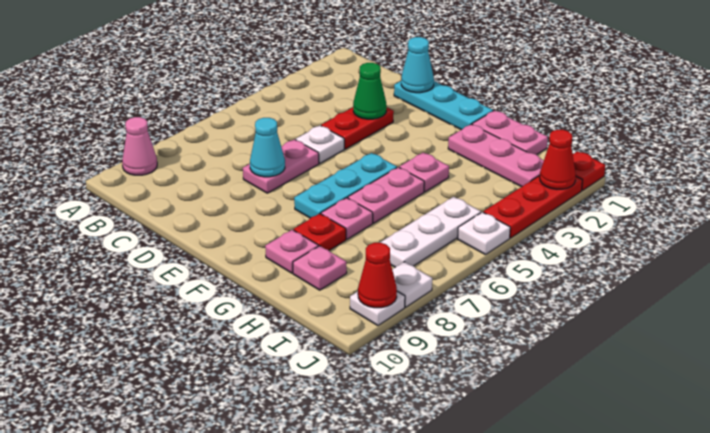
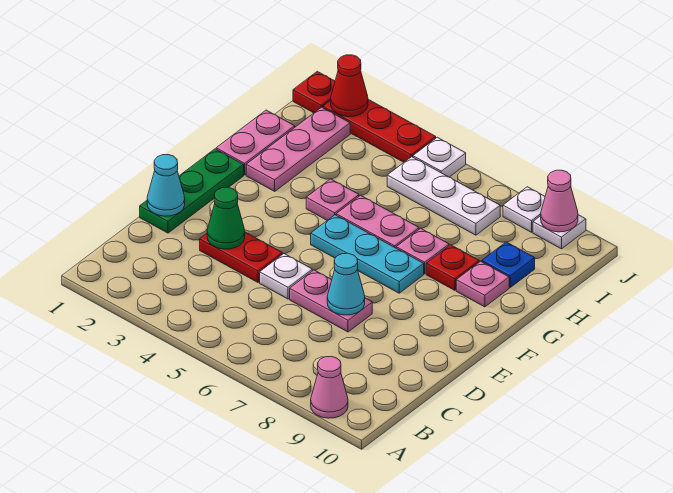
cyan 1x3 plate [394,81,493,130] -> green 1x3 plate [140,149,244,233]
pink 1x1 plate [293,246,347,290] -> blue 1x1 plate [482,242,535,287]
red 1x1 cone [358,243,397,308] -> pink 1x1 cone [541,170,578,232]

